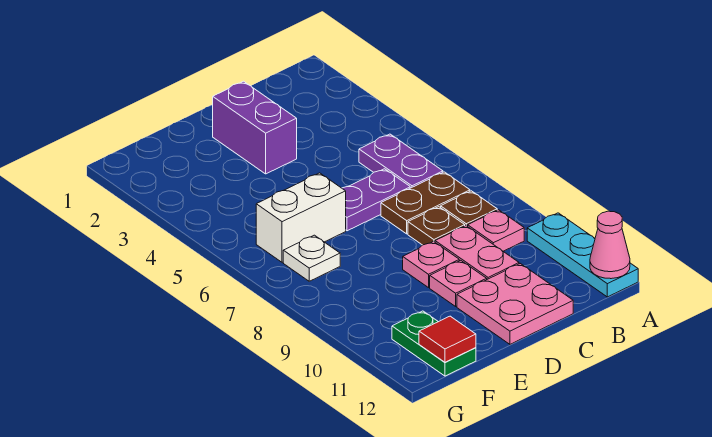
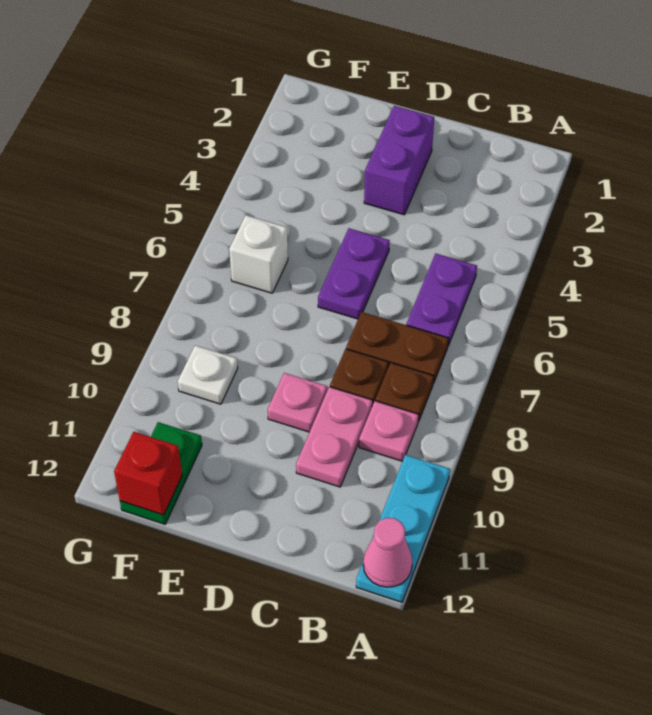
purple 1x2 plate [342,169,410,231] -> purple 1x2 plate turned to [318,228,390,319]
pink 2x2 plate [457,264,573,344] -> none
pink 1x1 plate [430,260,487,306] -> none
white 1x2 brick [256,173,346,262] -> white 1x1 brick [229,215,288,293]
white 1x1 plate [283,235,340,281] -> white 1x1 plate moved to [178,345,238,404]
red 1x1 tile [419,316,476,362] -> red 1x1 brick [114,432,182,515]

